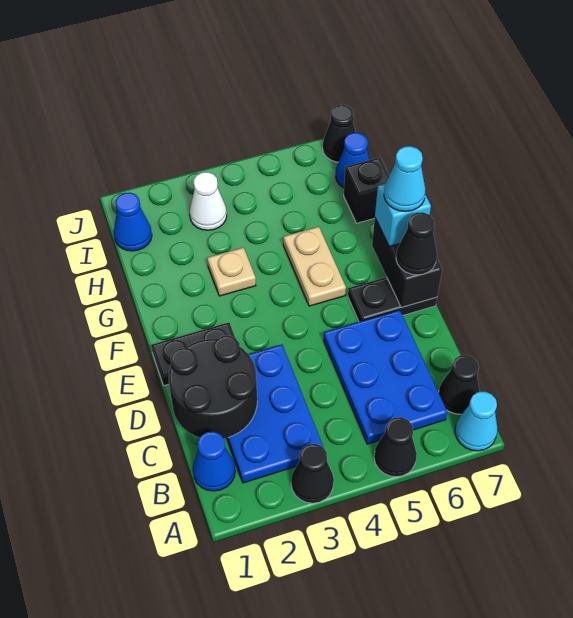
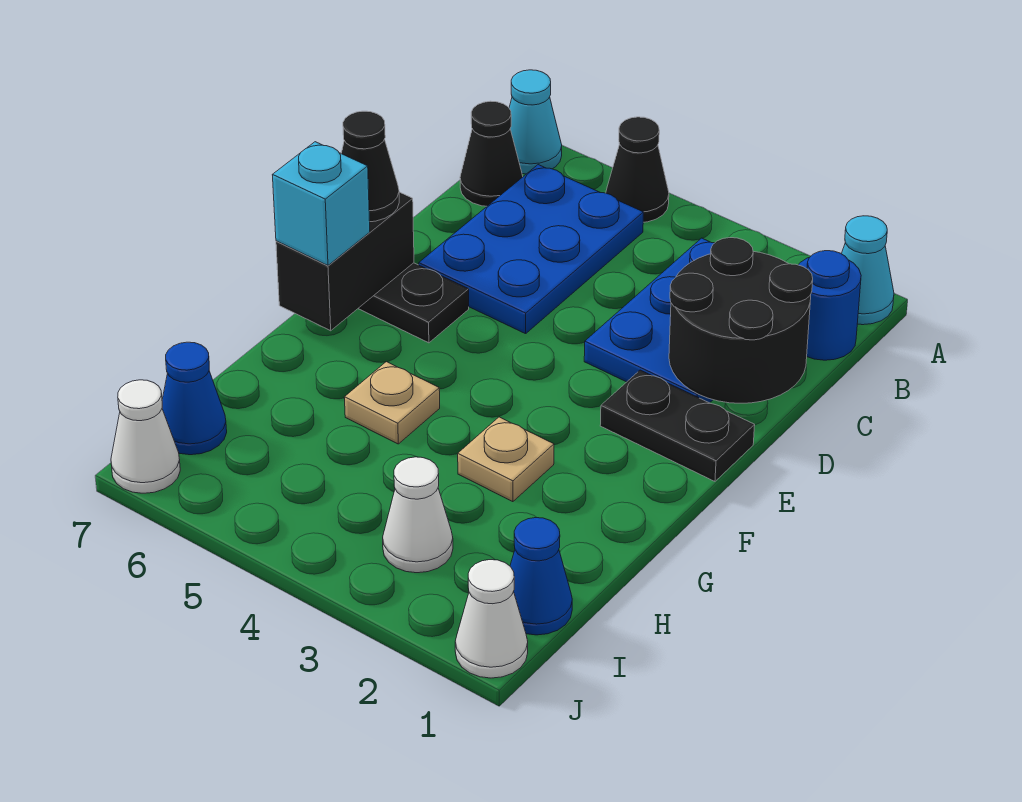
black 1x1 cone [291,444,334,503] -> none
blue 1x1 cone [193,432,235,491] -> blue 1x1 round brick [799,251,861,360]
tan 1x2 plate [283,227,346,306] -> tan 1x1 plate [344,362,440,444]
cyan 1x1 cone [384,146,426,212] -> cyan 1x1 cone moved to [842,216,894,325]
black 1x1 brick [344,157,390,223] -> none
none -> white 1x1 cone [455,560,528,678]
black 1x1 cone [323,105,356,162] -> white 1x1 cone [111,380,180,493]

